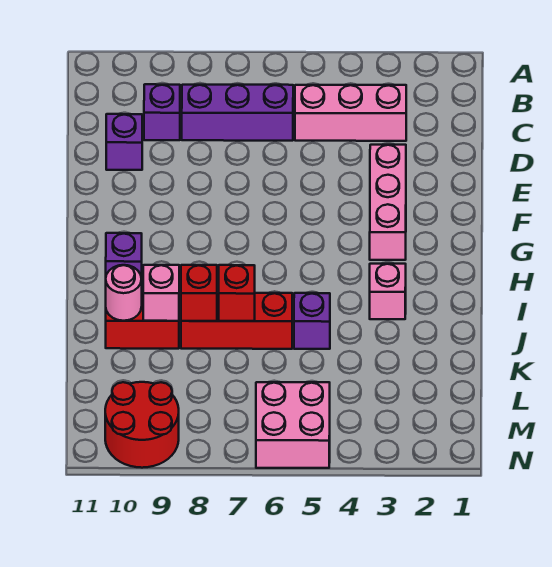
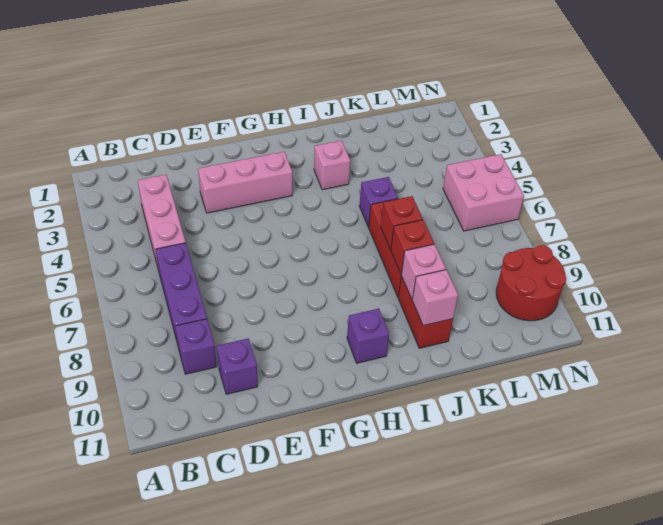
pink 1x1 round brick [106,265,142,321] -> pink 1x1 brick [412,270,458,326]

